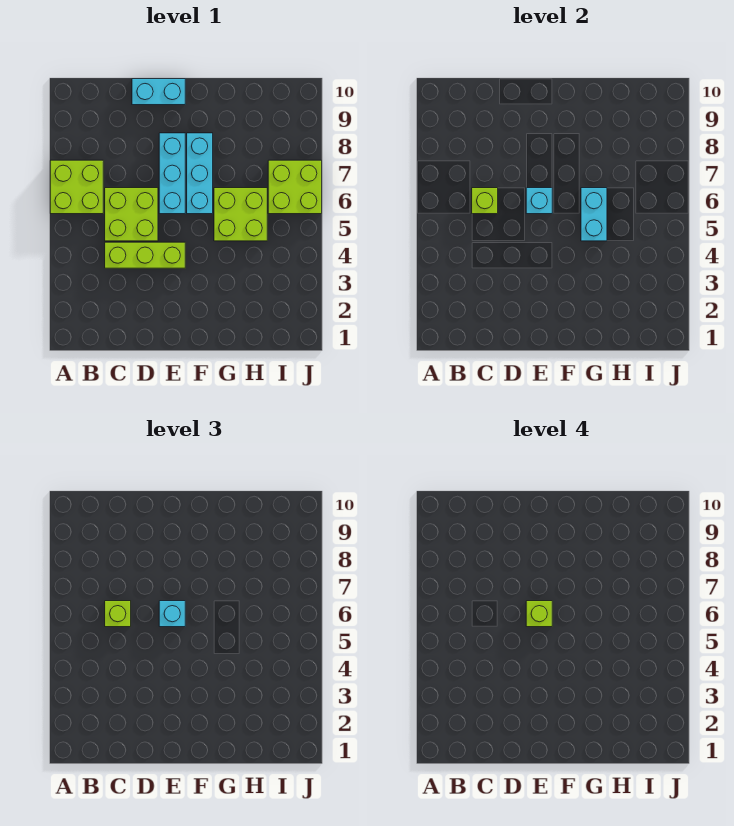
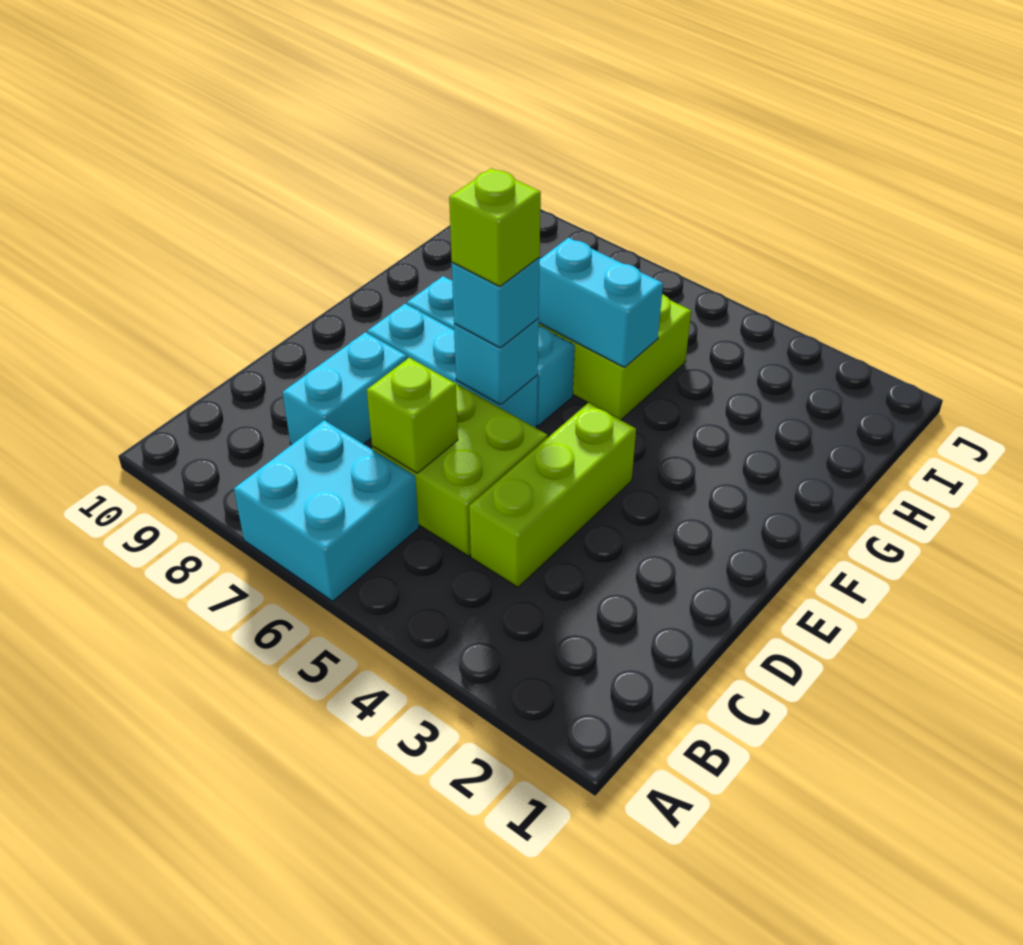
lime 2x2 brick [50,160,103,214] -> cyan 2x2 brick [234,420,419,601]
lime 1x1 brick [105,601,131,627] -> none
cyan 1x2 brick [132,79,185,105] -> cyan 1x2 brick moved to [283,332,407,445]
lime 2x2 brick [268,160,322,214] -> none

